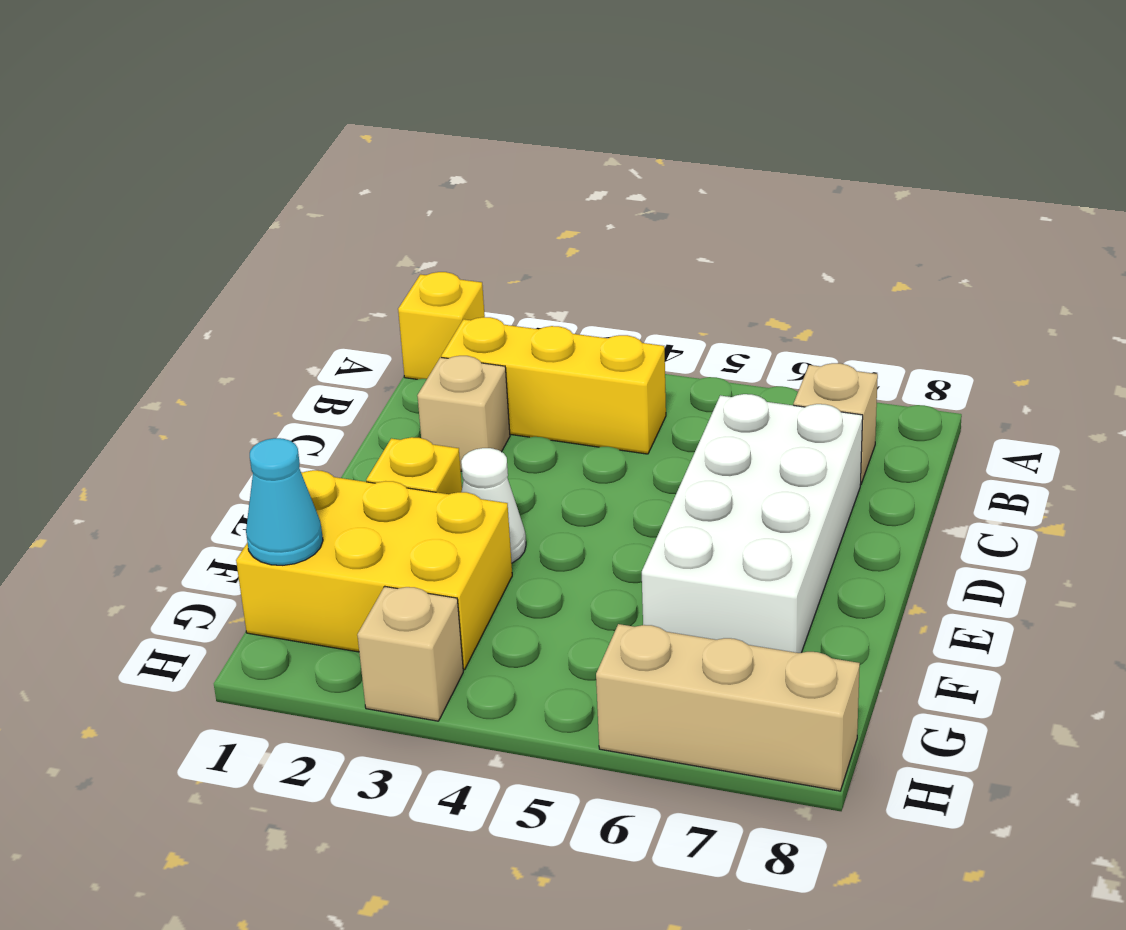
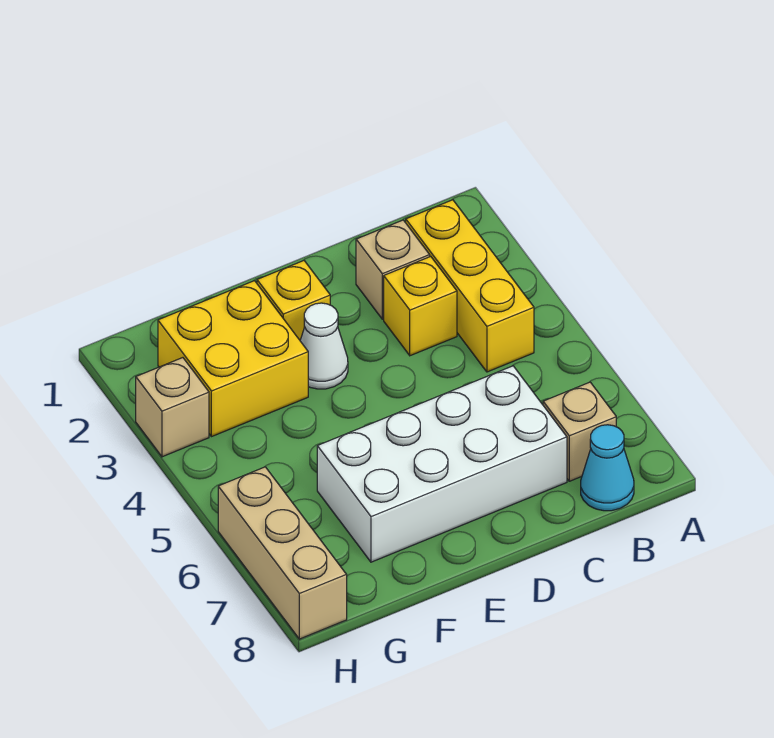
yellow 1x1 brick [398,272,485,379] -> yellow 1x1 brick moved to [384,256,457,356]
yellow 2x3 brick [236,470,512,670] -> yellow 2x2 brick [158,281,308,437]
cyan 1x1 cone [246,438,323,565] -> cyan 1x1 cone moved to [581,425,634,511]

